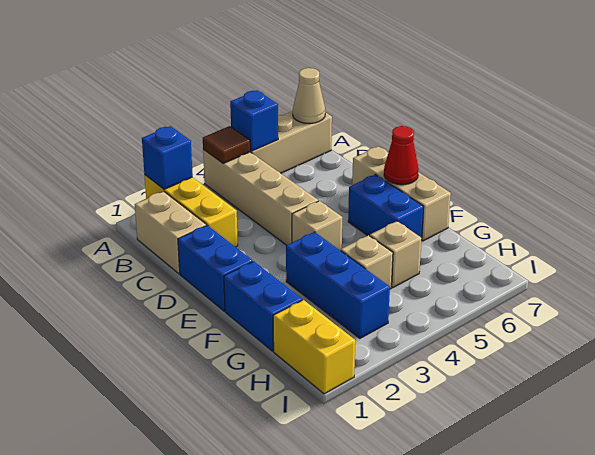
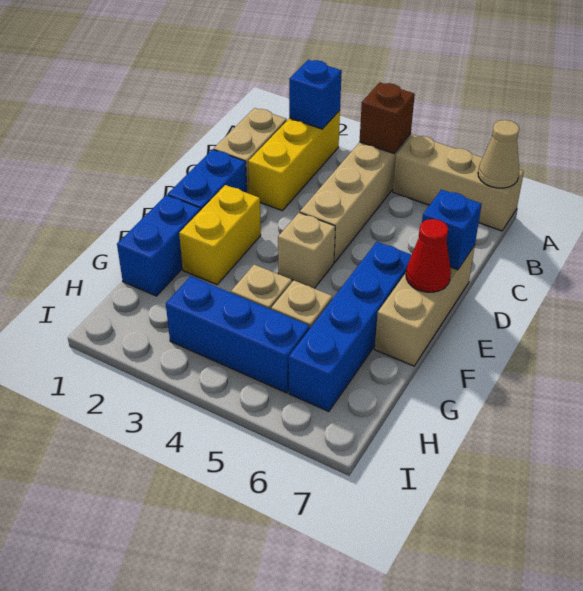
brown 1x1 tile [203,126,250,163] -> brown 1x1 brick [359,82,415,153]
blue 1x1 brick [230,91,278,151] -> blue 1x1 brick moved to [422,190,482,270]
blue 1x2 brick [348,174,424,240] -> blue 1x4 brick [289,242,411,412]
blue 1x3 brick [286,232,390,338] -> blue 1x3 brick turned to [166,276,310,393]
yellow 1x2 brick [273,300,355,394] -> yellow 1x2 brick moved to [179,185,261,285]

